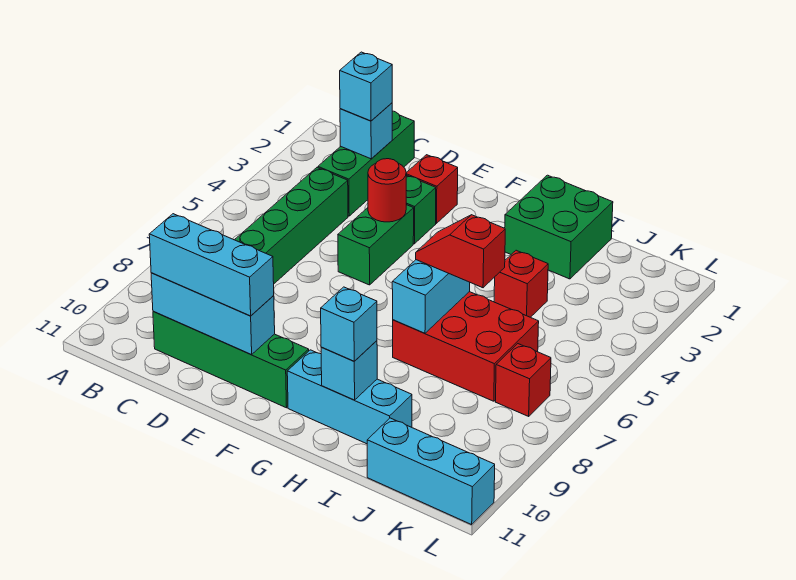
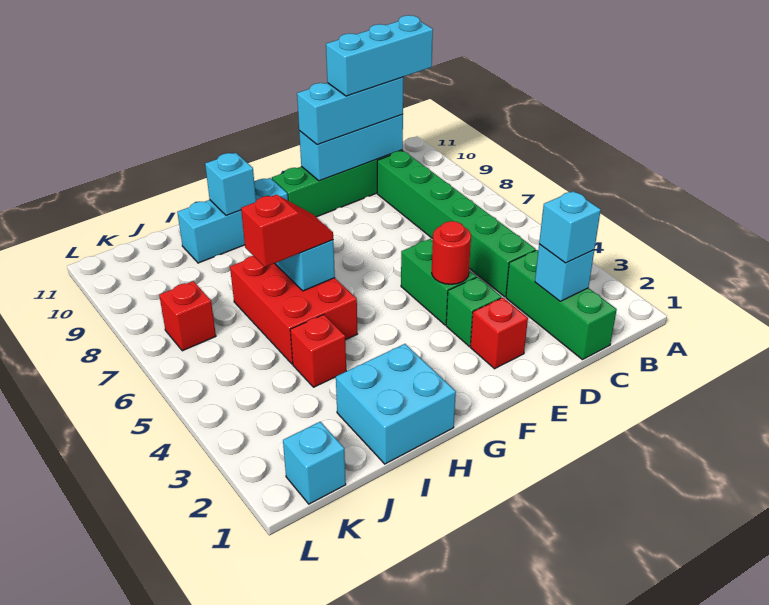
green 2x2 brick [505,175,613,279] -> cyan 2x2 brick [336,344,456,464]
red 2x3 brick [393,292,539,401] -> red 2x3 brick turned to [230,256,357,364]
cyan 1x1 brick [321,287,377,361] -> cyan 1x1 brick moved to [283,422,346,504]
cyan 1x3 brick [367,418,495,525] -> cyan 1x3 brick moved to [326,15,433,96]

